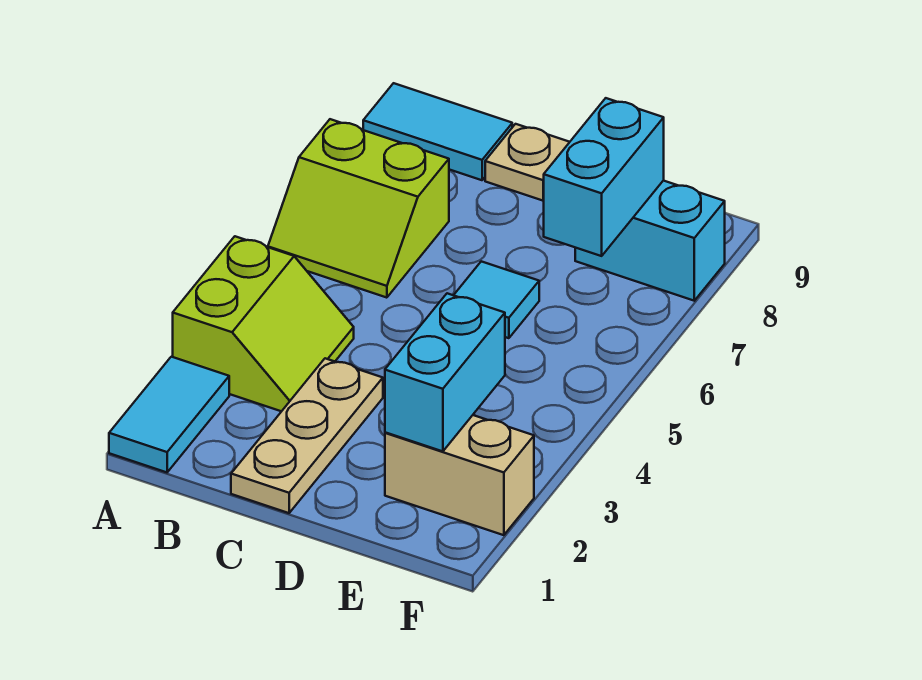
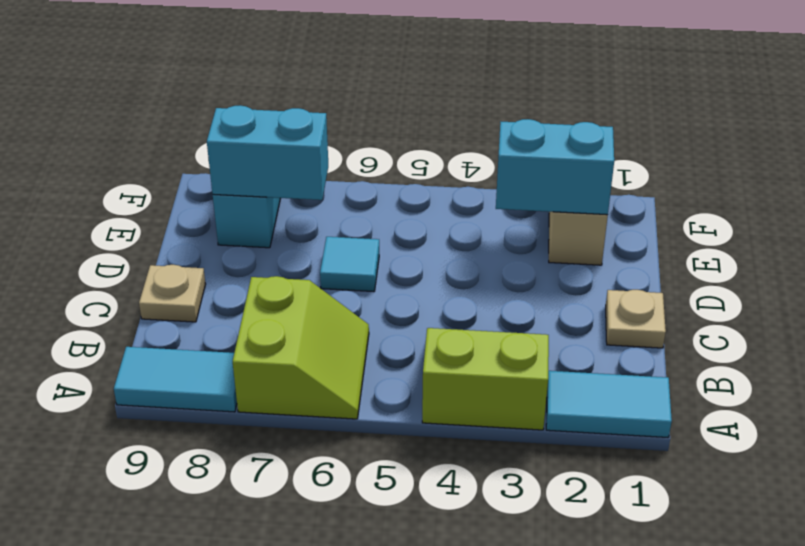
cyan 1x2 tile [363,83,512,180] -> cyan 1x2 tile turned to [114,347,237,412]
tan 1x3 plate [231,358,383,513] -> tan 1x1 plate [606,290,666,348]

